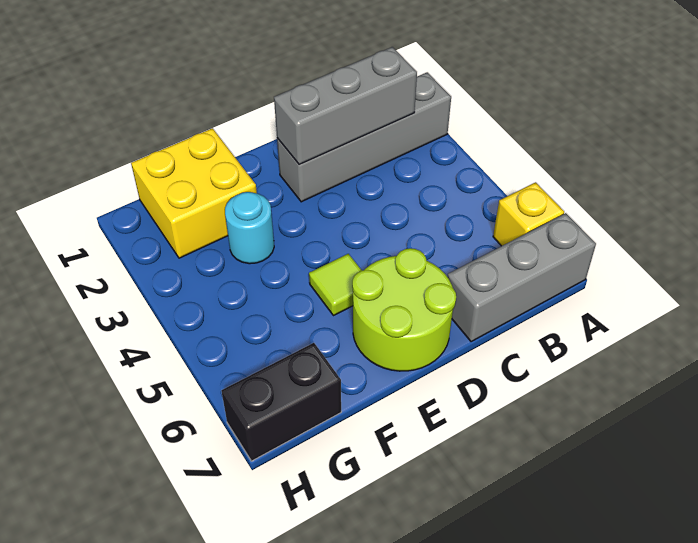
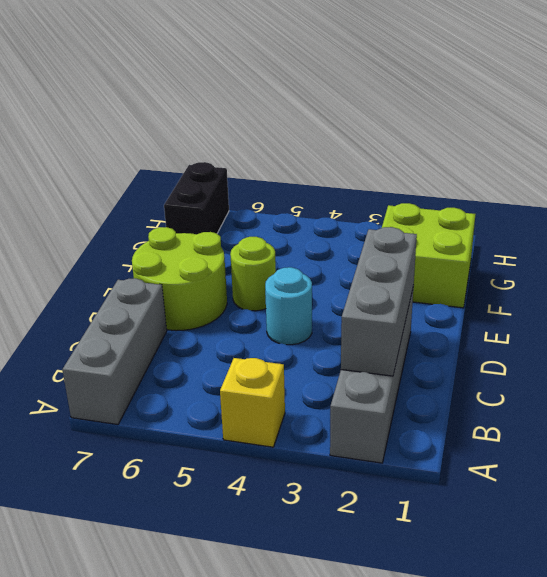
yellow 1x1 brick [493,182,564,246] -> yellow 1x1 brick moved to [220,358,285,447]
lime 1x1 tile [309,254,362,316] -> lime 1x1 round brick [230,237,276,311]
yellow 2x2 brick [131,128,257,258] -> lime 2x2 brick [382,203,475,308]
cyan 1x1 round brick [225,192,274,264] -> cyan 1x1 round brick moved to [265,267,312,345]

